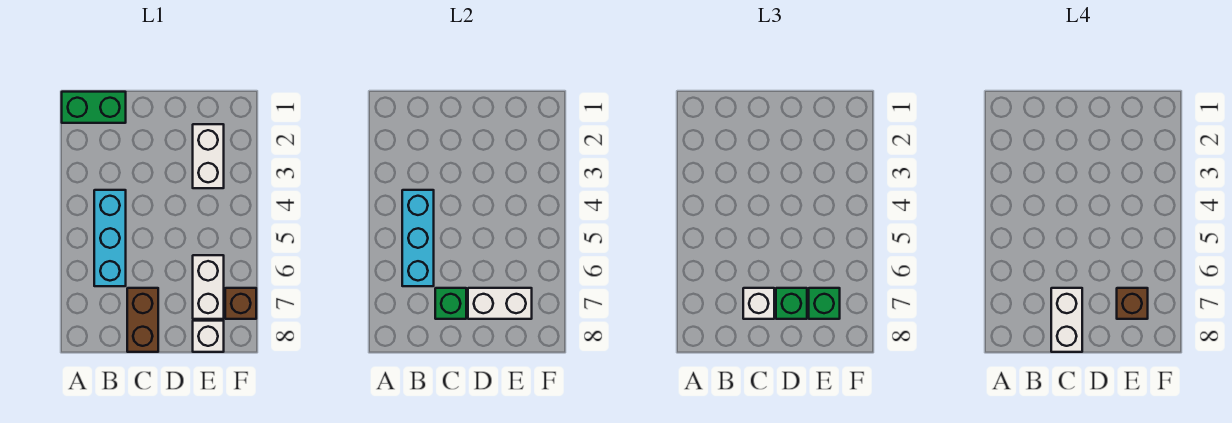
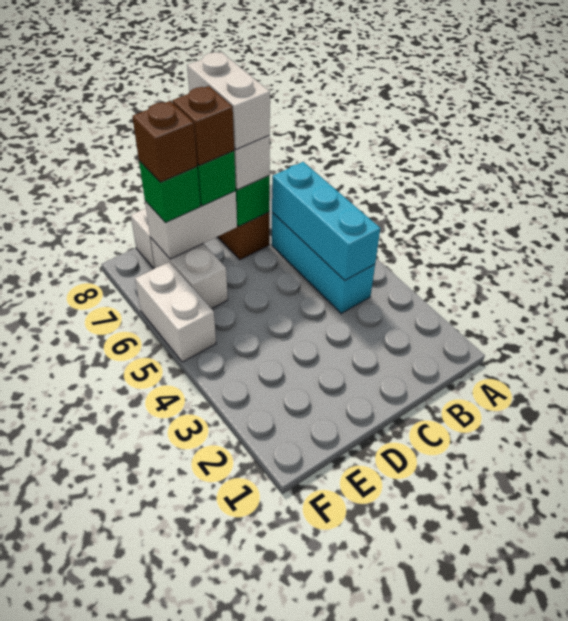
green 1x2 brick [62,92,126,123] -> none
white 1x2 brick [193,124,224,188] -> white 1x2 brick moved to [135,262,216,362]
brown 1x1 brick [225,288,256,319] -> brown 1x1 brick moved to [172,86,234,165]

